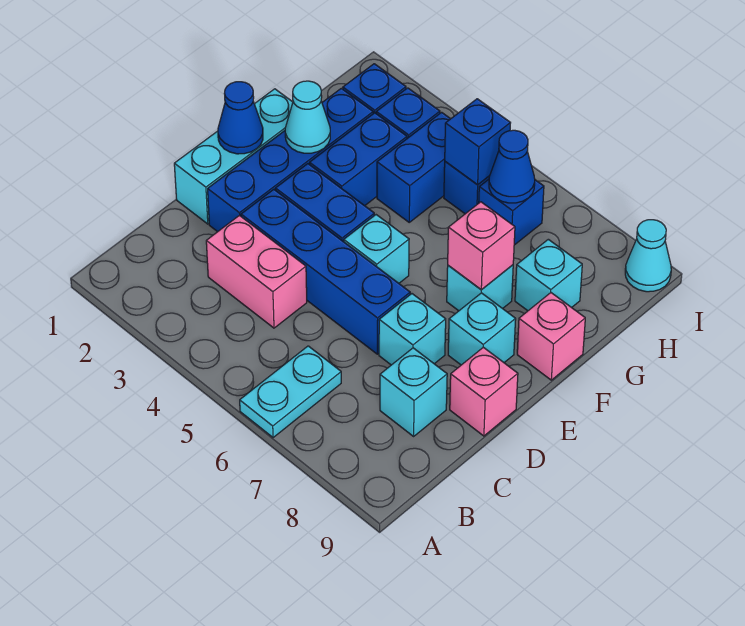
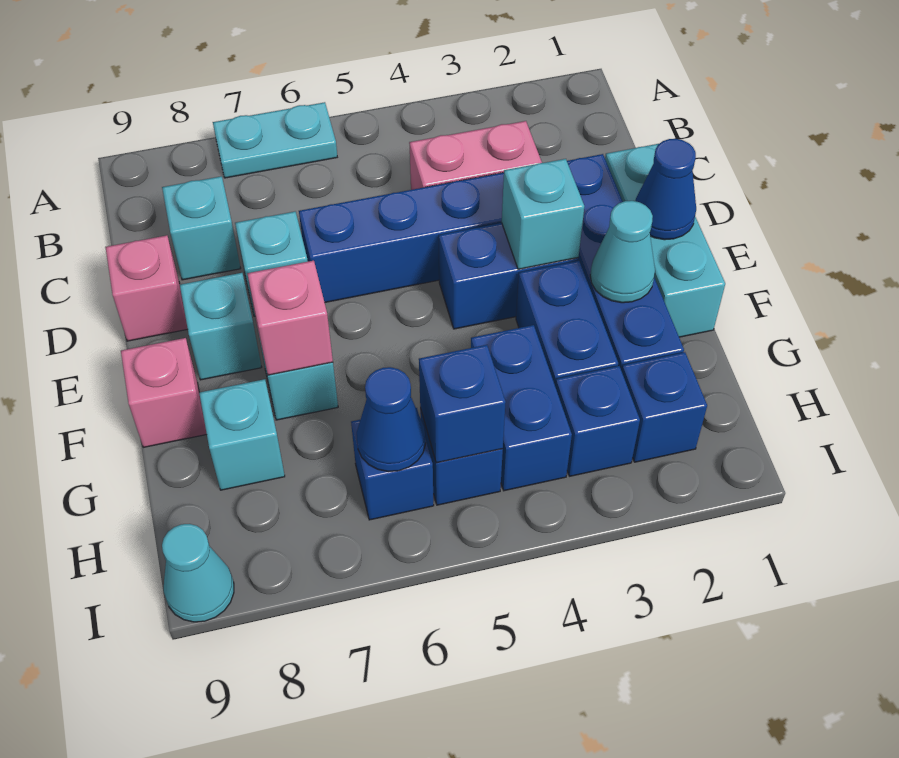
cyan 1x2 plate [240,346,341,438] -> cyan 1x2 plate turned to [213,102,337,178]
cyan 1x1 brick [344,215,409,283] -> cyan 1x1 brick moved to [502,159,584,269]

